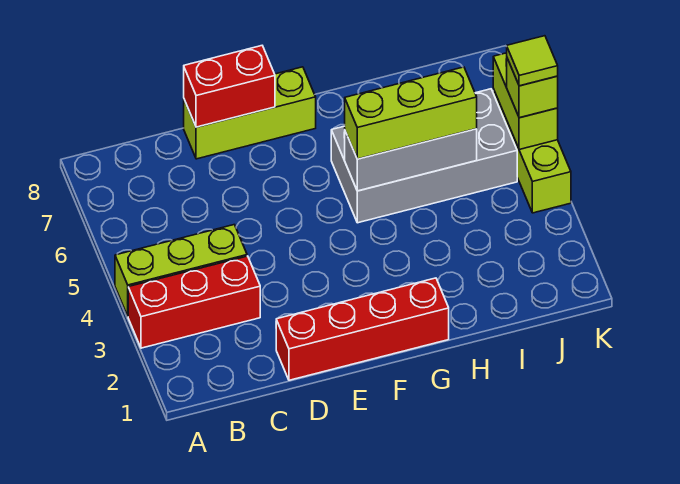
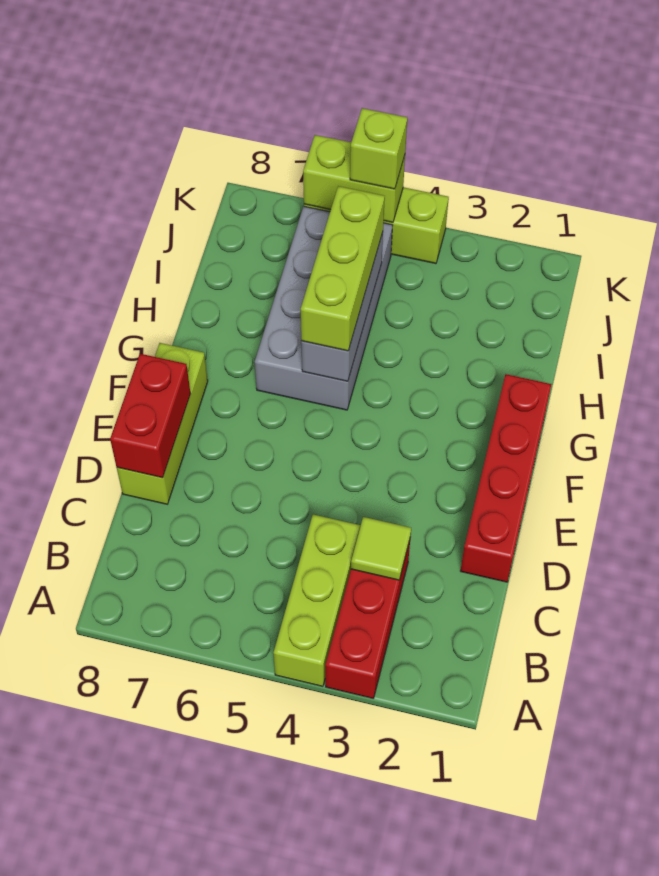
lime 1x1 tile [507,36,558,86] -> lime 1x1 tile moved to [351,517,411,580]

